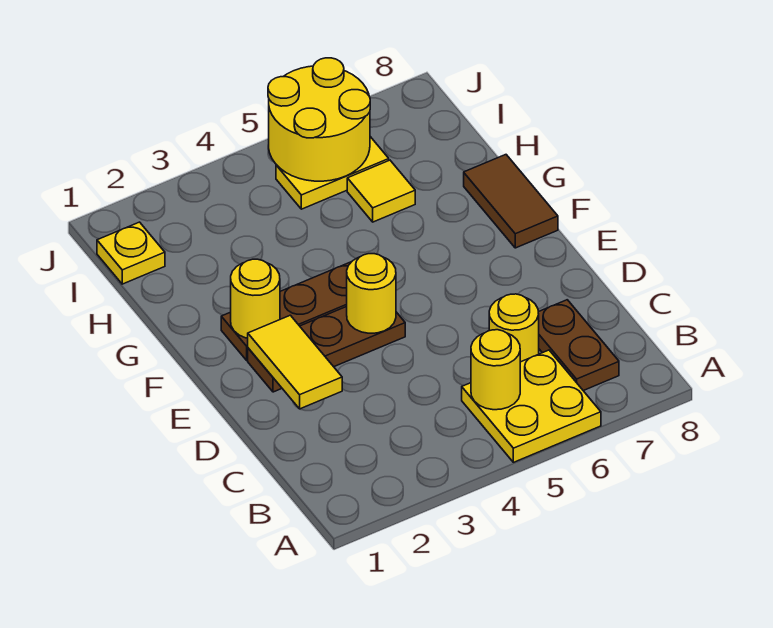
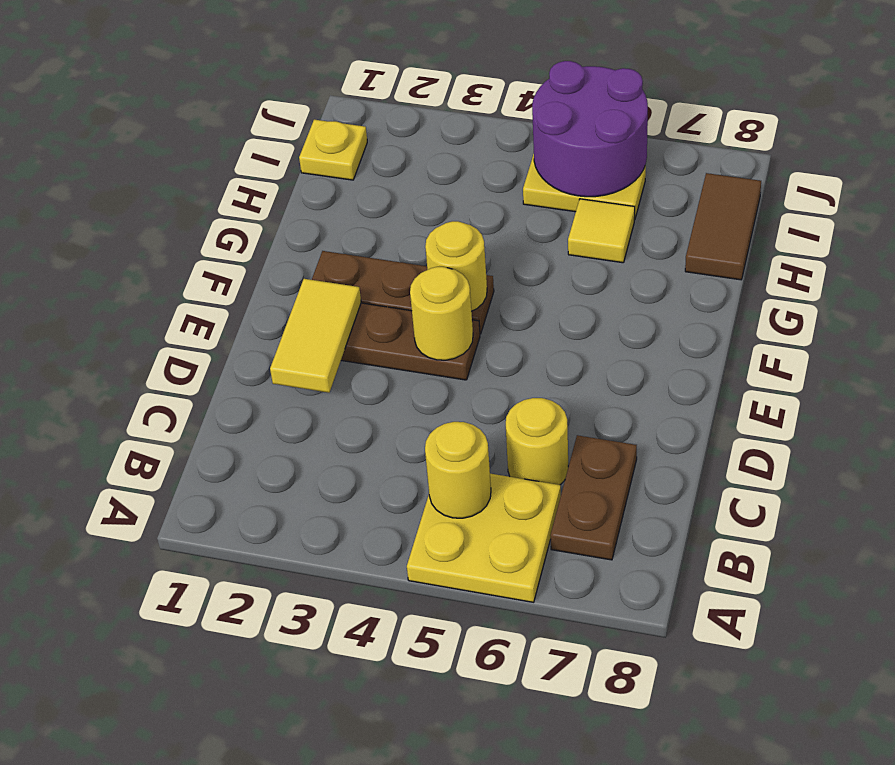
yellow 1x1 round brick [231,259,280,338] -> yellow 1x1 round brick moved to [425,221,487,311]
brown 1x2 tile [464,155,558,248] -> brown 1x2 tile moved to [685,173,761,280]
yellow 2x2 round brick [268,58,370,181] -> purple 2x2 round brick [532,61,648,197]

